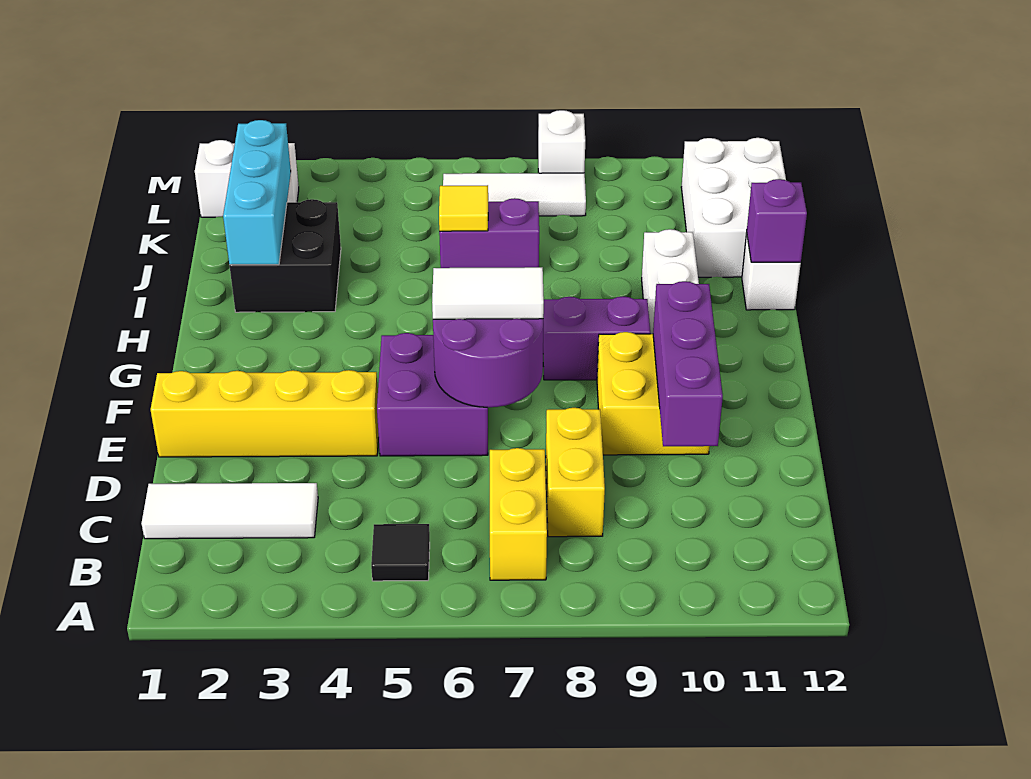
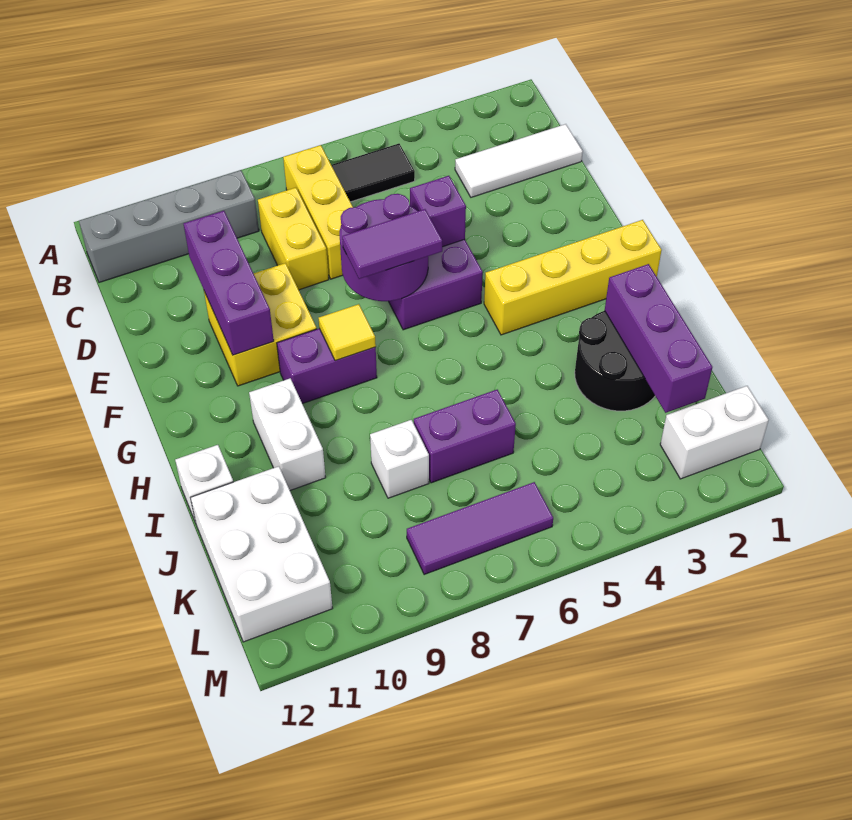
black 1x1 tile [371,524,430,581] -> black 1x2 tile [331,144,415,202]
yellow 1x2 brick [490,448,547,580] -> yellow 1x3 brick [283,145,353,279]
none -> grey 1x4 brick [79,170,259,282]
yellow 1x4 brick [151,370,379,457] -> yellow 1x4 brick moved to [484,220,662,335]
white 1x2 tile [432,267,544,319] -> purple 1x2 tile [342,209,442,279]
black 2x2 brick [229,199,341,312] -> black 2x2 round brick [575,311,655,411]
cyan 1x3 brick [223,120,291,265] -> purple 1x3 brick [605,264,712,413]
purple 1x1 brick [747,179,807,262] -> purple 1x1 brick moved to [410,176,466,247]
yellow 1x1 tile [439,185,489,231] -> yellow 1x1 tile moved to [319,304,376,361]
white 1x3 tile [443,173,586,216] -> purple 1x3 tile [407,482,553,575]
white 1x1 brick [538,110,585,173] -> white 1x1 brick moved to [370,420,429,498]

